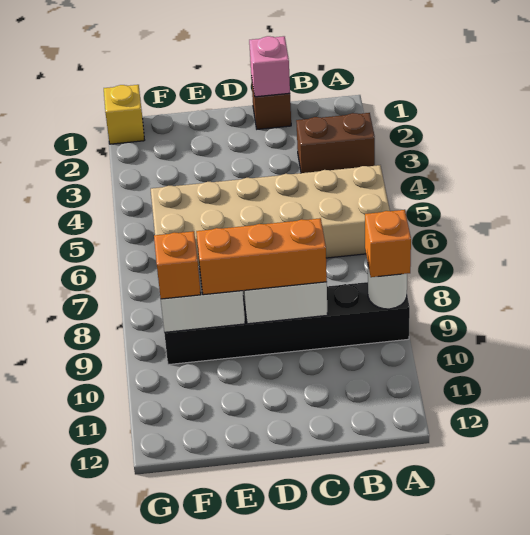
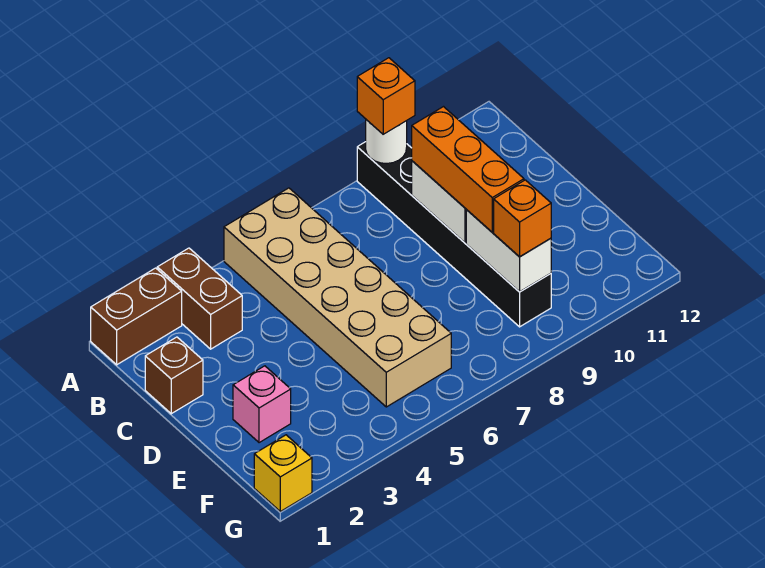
none -> brown 1x2 brick [91,268,182,365]
pink 1x1 brick [249,36,290,97] -> pink 1x1 brick moved to [233,366,291,443]

